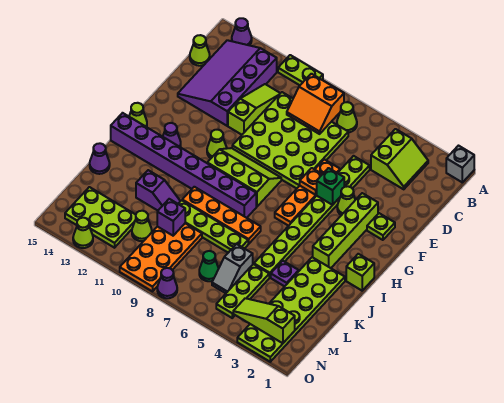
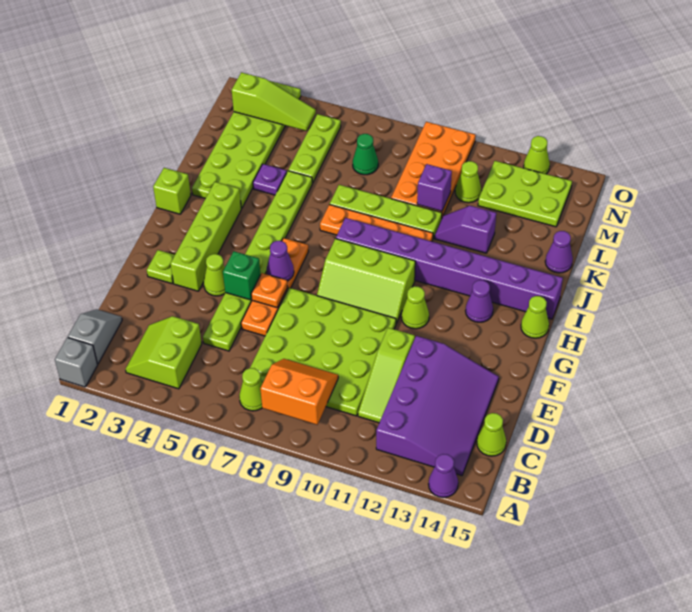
lime 1x2 plate [278,55,323,85] -> none
grey 1x2 slope [212,244,253,293] -> grey 1x2 slope moved to [68,309,122,364]
purple 1x1 cone [157,268,177,298] -> purple 1x1 cone moved to [267,241,294,281]

